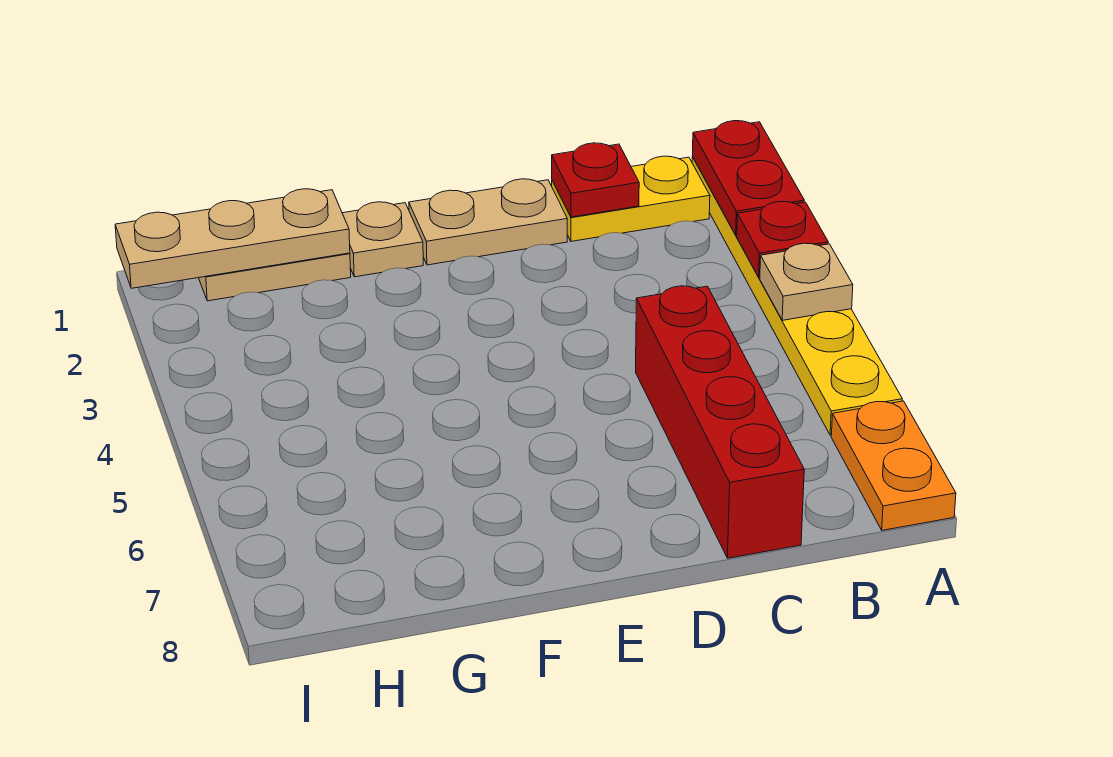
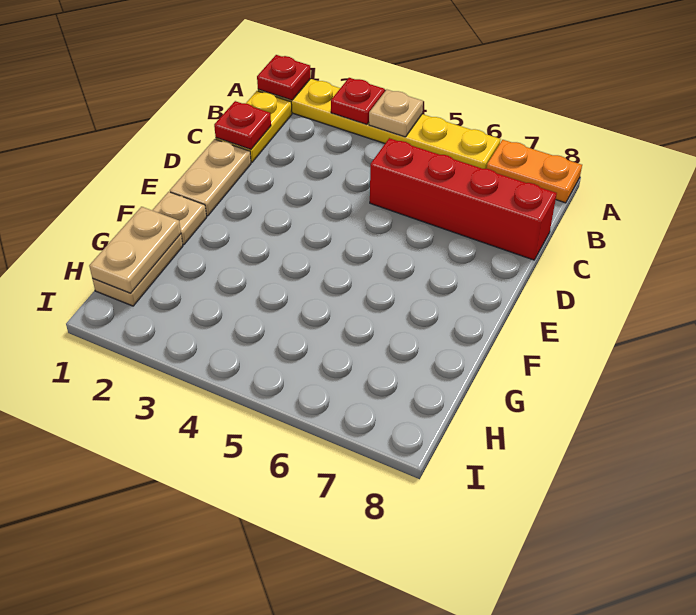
red 1x2 plate [692,121,804,235] -> red 1x1 plate [257,55,311,100]
tan 1x3 plate [115,189,350,288] -> tan 1x2 plate [89,207,181,293]

